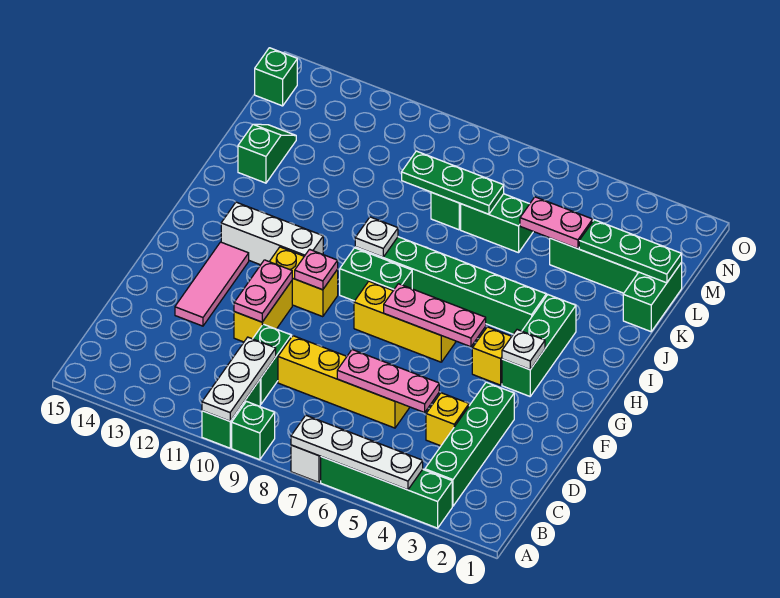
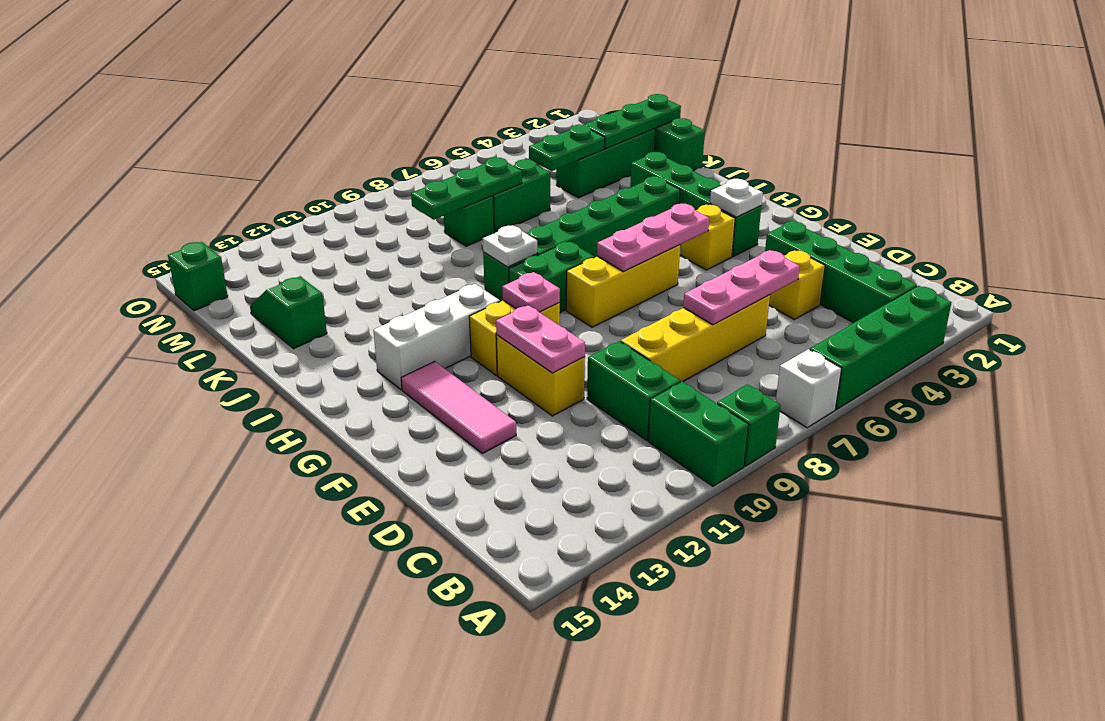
white 1x4 plate [291,415,423,490] -> none
white 1x3 plate [202,337,276,421] -> none
green 1x3 brick [502,295,576,396] -> green 1x4 brick [630,152,761,257]
pink 1x2 plate [520,197,593,249] -> green 1x2 plate [529,124,605,171]

